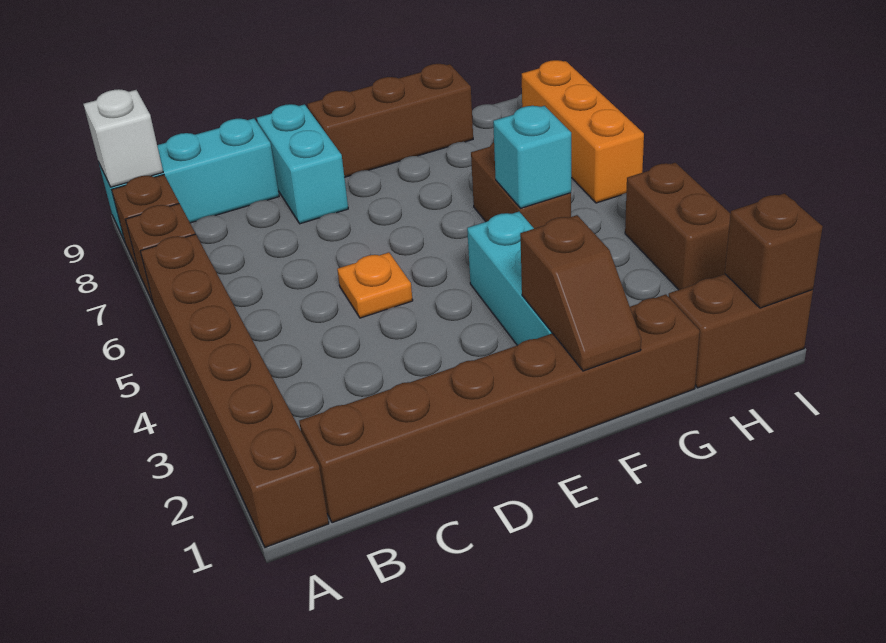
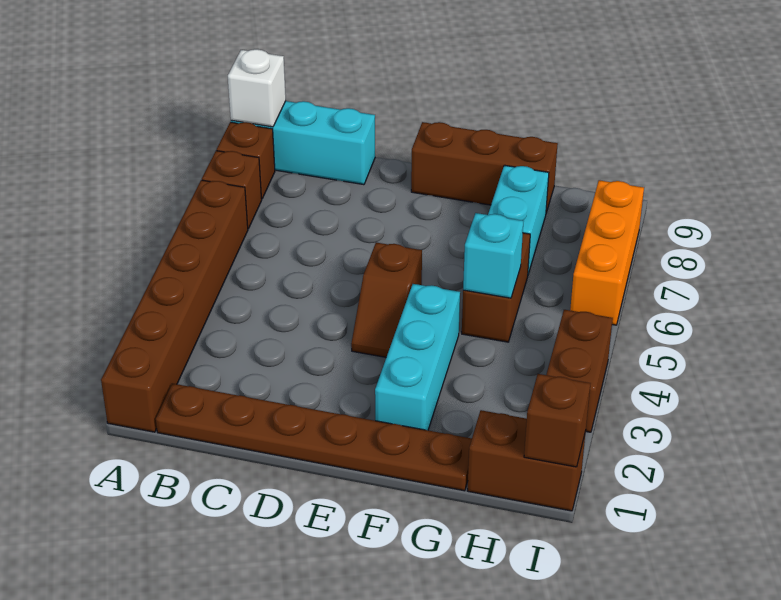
brown 1x6 brick [299,294,700,523] -> brown 1x6 plate [156,383,472,491]
orange 1x1 plate [337,252,413,318] -> none
cyan 1x2 brick [257,104,348,224] -> cyan 1x2 brick moved to [488,165,549,274]
brown 1x2 slope [520,215,641,371] -> brown 1x2 slope moved to [351,243,422,357]

